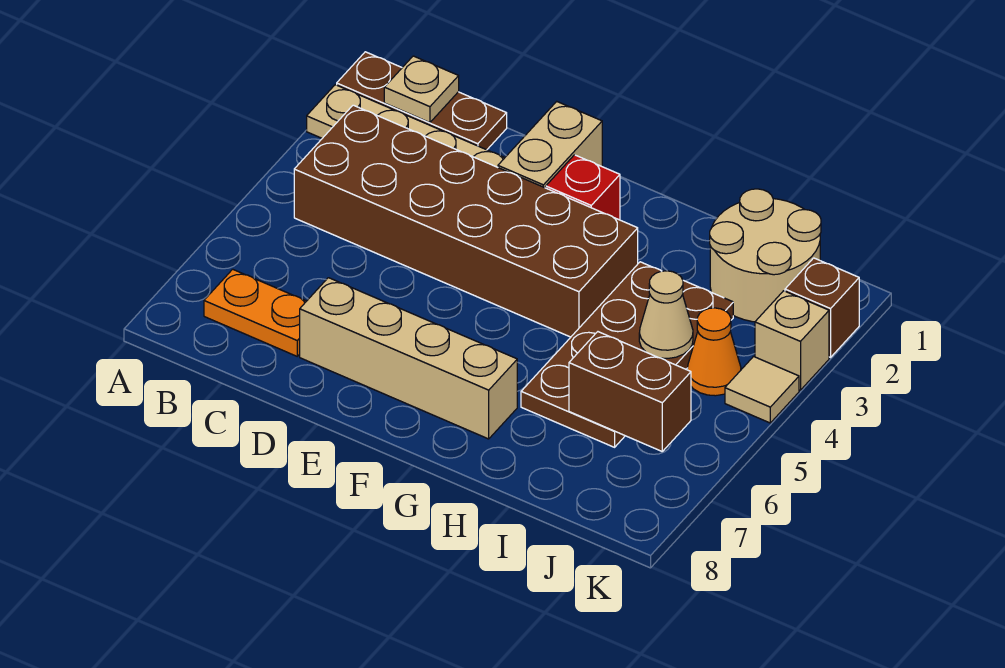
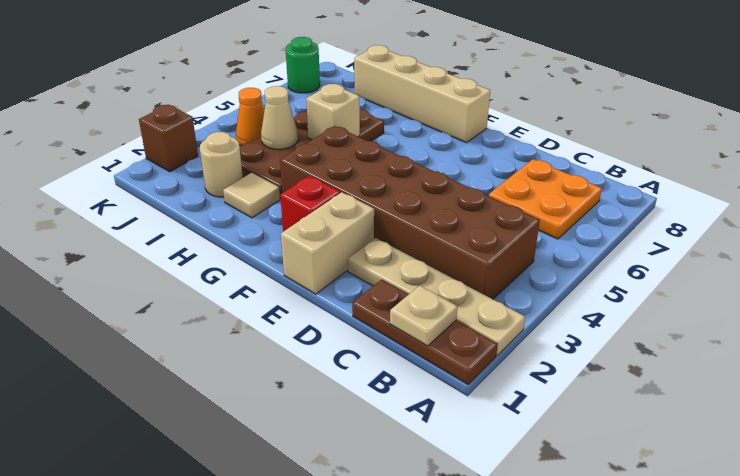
orange 1x2 plate [204,269,306,356] -> orange 2x2 plate [489,159,602,239]
tan 1x4 brick [300,278,517,439] -> tan 1x4 brick moved to [354,45,490,143]
tan 2x2 round brick [710,189,821,322] -> tan 1x1 round brick [200,132,243,197]
brown 1x2 brick [569,332,691,451] -> none
tan 1x1 brick [755,291,829,390] -> tan 1x1 brick moved to [306,84,360,140]
tan 1x1 tile [725,357,799,423] -> tan 1x1 tile moved to [223,173,280,218]
none -> green 1x1 round brick [286,37,320,93]

